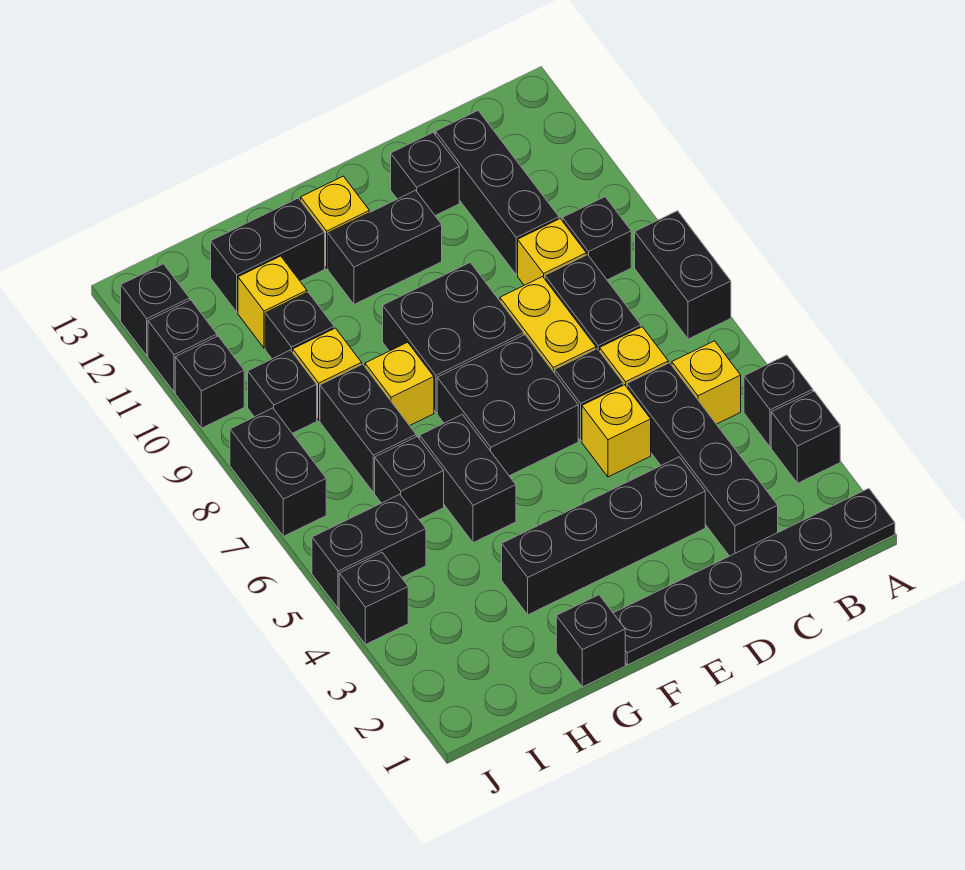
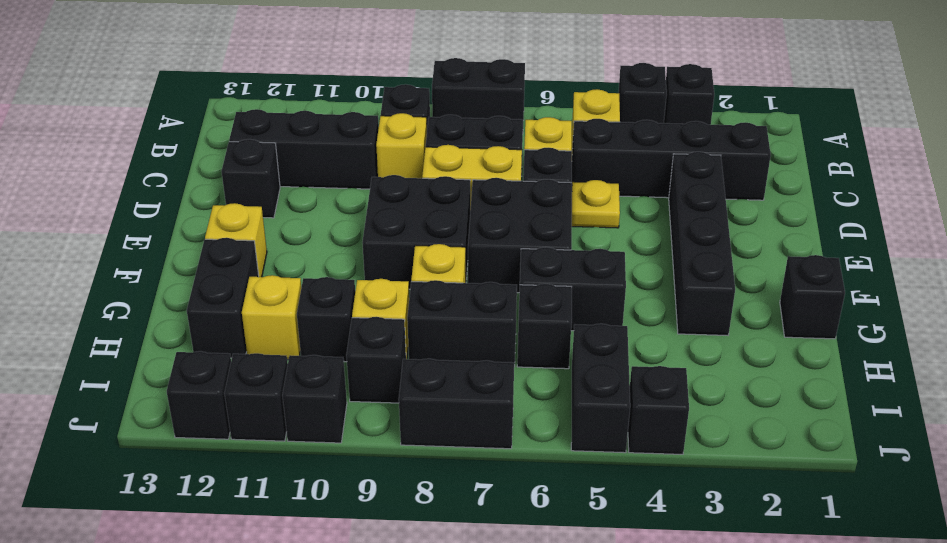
black 1x6 plate [613,488,895,665] -> none
yellow 1x1 brick [582,385,651,477] -> yellow 1x1 plate [572,180,620,228]
black 1x2 brick [328,190,442,304] -> none

